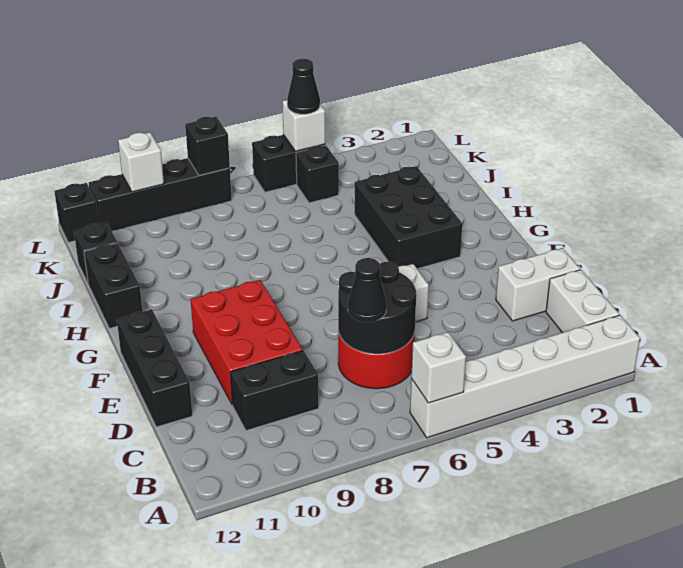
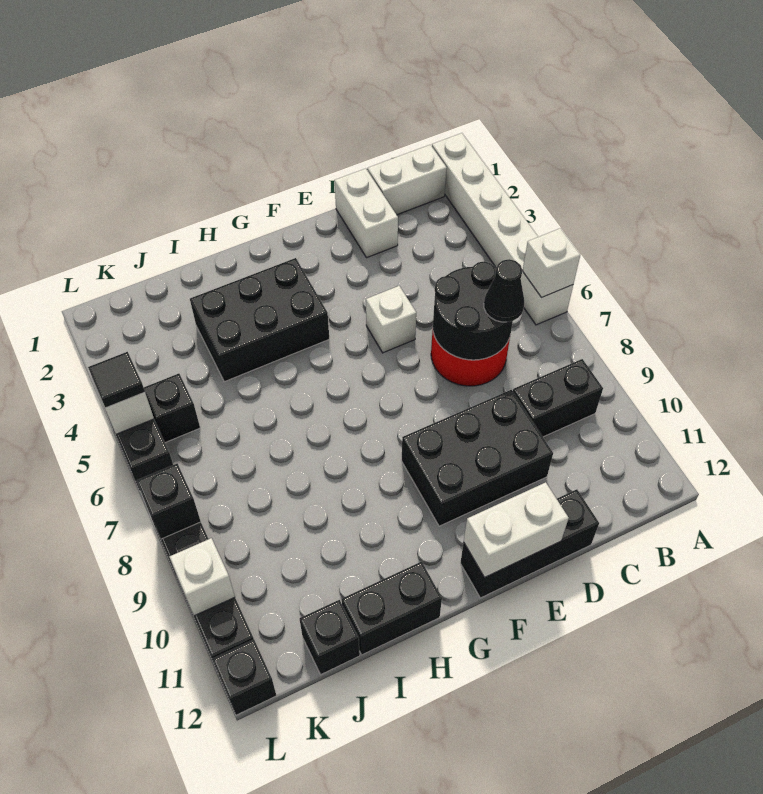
black 1x2 brick [230,351,319,431] -> black 1x2 brick turned to [513,359,603,437]
red 2x3 brick [191,280,303,404] -> black 2x3 brick [402,390,553,526]
none -> white 1x2 brick [464,482,569,578]
black 1x1 cone [287,59,320,114] -> black 1x1 tile [88,352,145,408]

